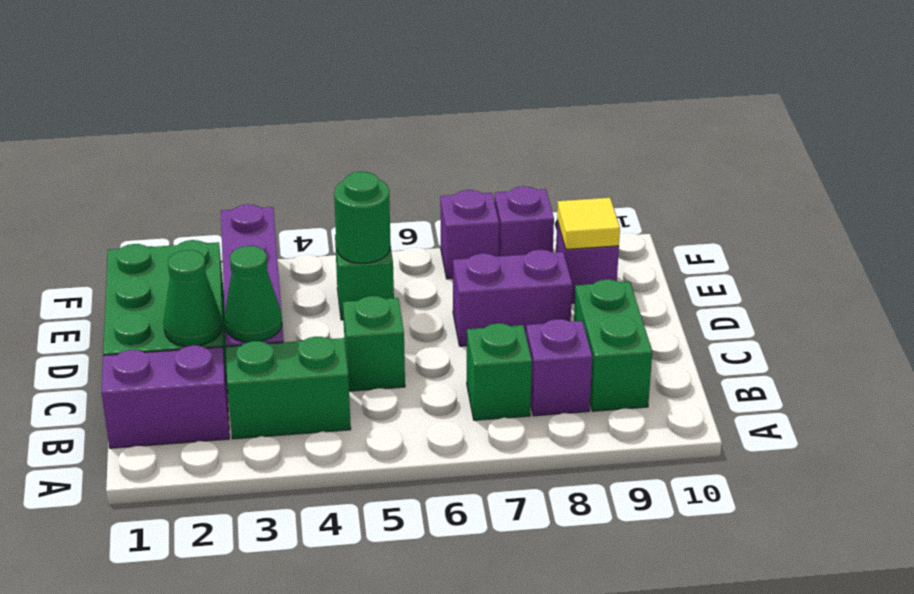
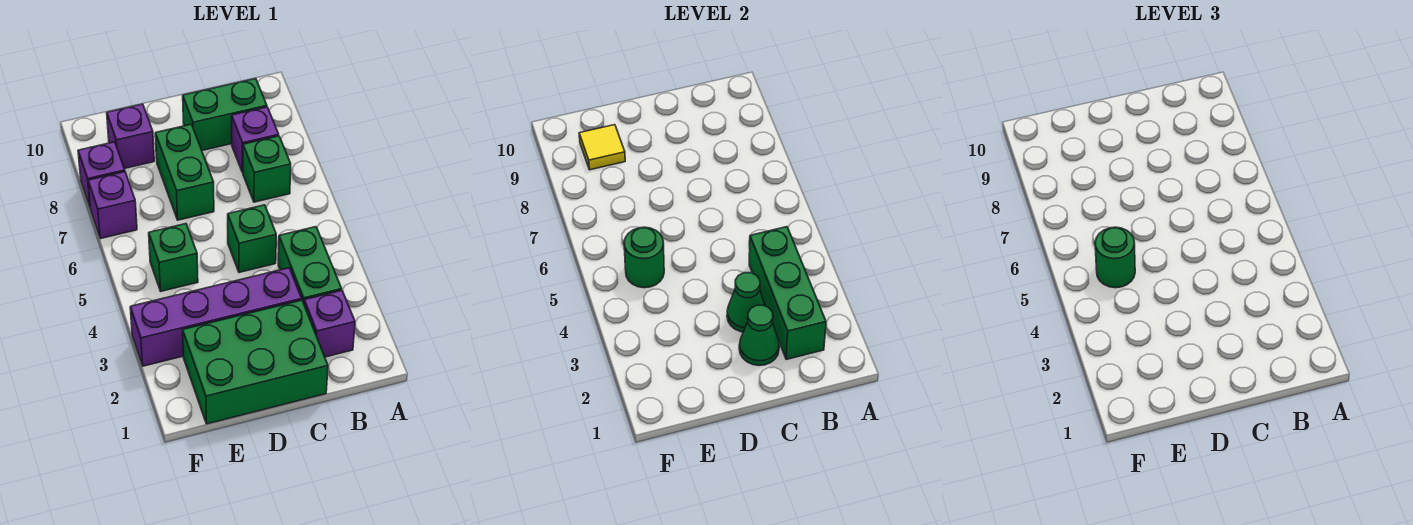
purple 1x2 brick [102,345,229,448] -> purple 1x1 brick [304,290,355,357]
none -> green 1x3 brick [749,227,826,360]
purple 1x2 brick [453,250,572,346] -> green 1x2 brick [155,124,214,220]
none -> green 1x1 round brick [1095,227,1135,288]

